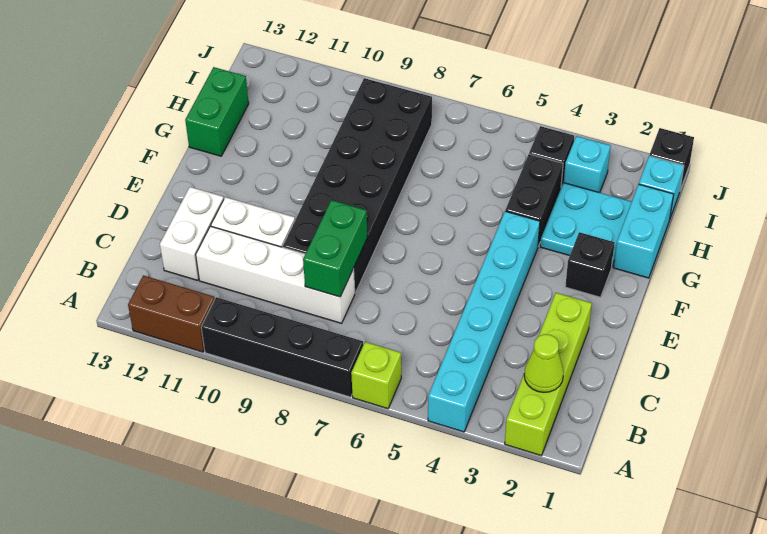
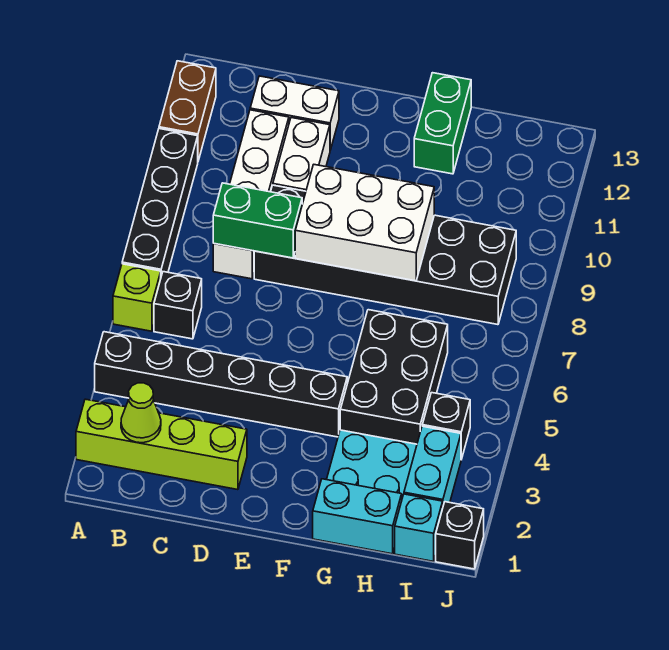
cyan 1x6 brick [428,211,540,432] -> black 1x6 brick [95,332,347,437]
none -> white 2x3 brick [295,165,434,281]
black 1x1 brick [565,232,615,297] -> black 1x1 brick moved to [154,272,202,339]
black 1x2 brick [505,154,563,246] -> black 2x3 brick [340,310,448,444]
green 1x2 brick [185,67,249,156] -> green 1x2 brick turned to [414,73,471,174]
cyan 1x1 brick [564,136,611,193] -> cyan 1x2 brick [404,426,461,505]

